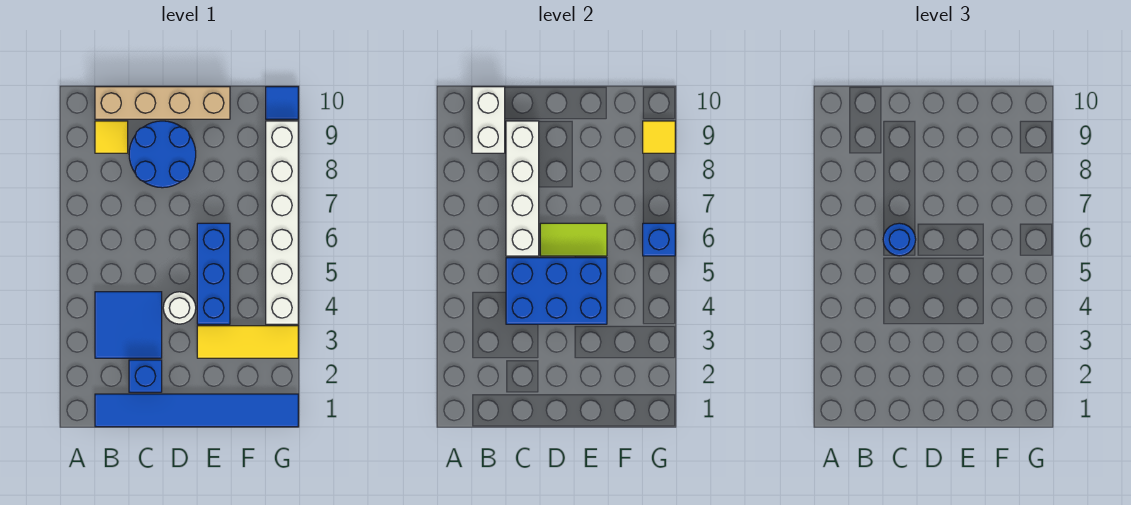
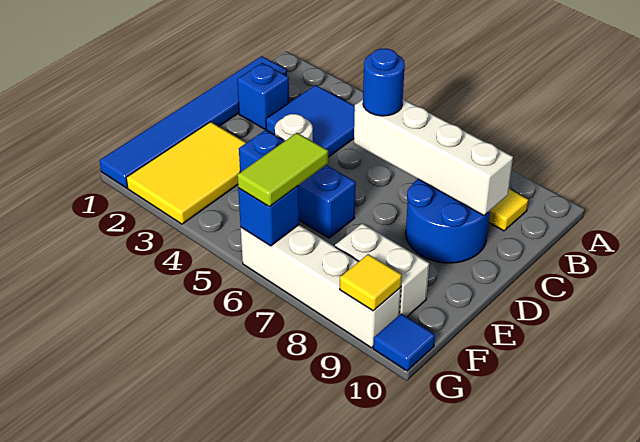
white 1x2 brick [472,87,505,153] -> white 1x2 brick moved to [335,223,429,317]
tan 1x4 brick [95,87,230,119] -> none
blue 2x3 brick [506,258,607,324] -> none
lime 1x2 tile [540,223,607,256] -> lime 1x2 tile moved to [237,133,328,207]
yellow 1x3 tile [197,326,298,358] -> yellow 2x3 tile [126,122,246,224]
white 1x6 brick [266,121,298,324] -> white 1x4 brick [241,225,401,348]

